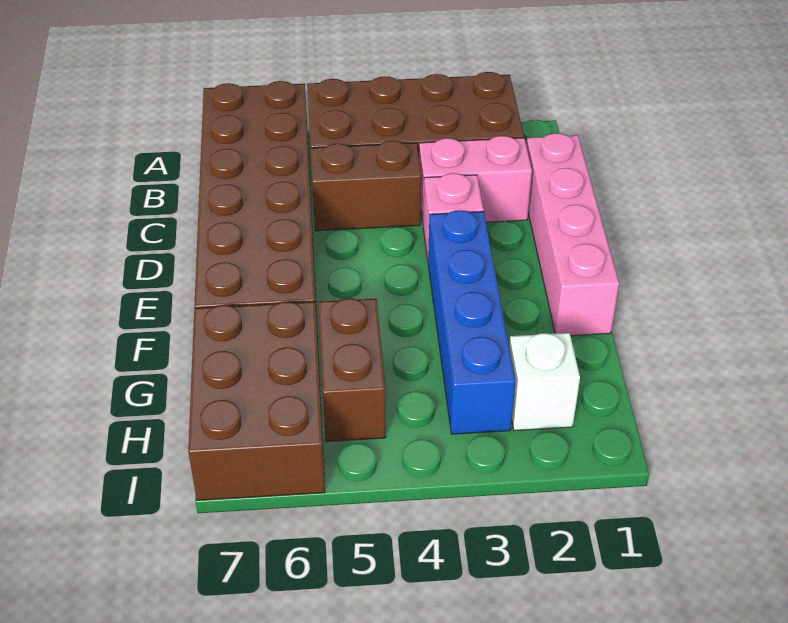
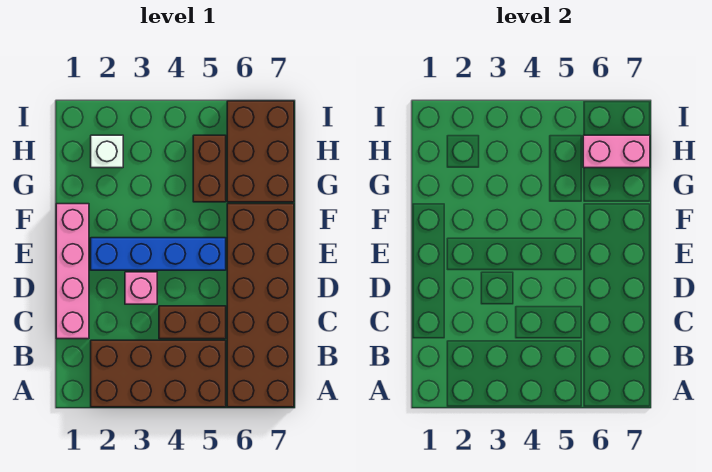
pink 1x2 brick [419,136,532,222] -> pink 1x2 brick moved to [583,135,650,168]
blue 1x4 brick [428,210,516,434] -> blue 1x4 brick turned to [91,238,226,270]

